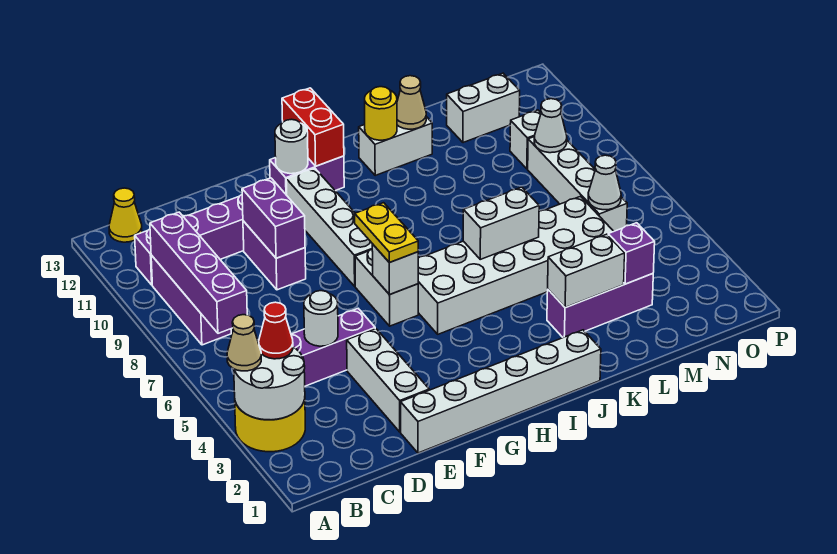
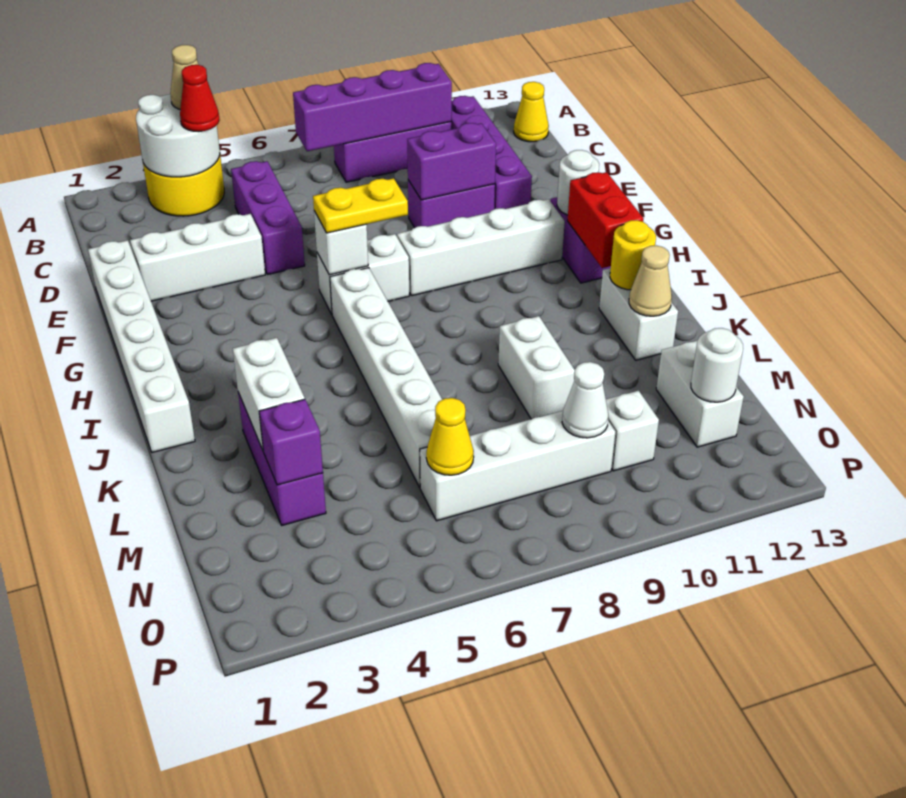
white 1x1 round brick [304,291,338,346] -> white 1x1 round brick moved to [691,328,743,402]
white 2x6 brick [418,196,614,334] -> white 1x6 brick [330,268,442,487]
red 1x2 brick [282,88,344,166] -> red 1x2 brick turned to [567,172,644,268]
white 1x2 brick [463,187,539,259] -> white 1x2 brick moved to [498,316,575,419]
white 1x1 cone [588,155,621,210] -> yellow 1x1 cone [426,398,474,475]

